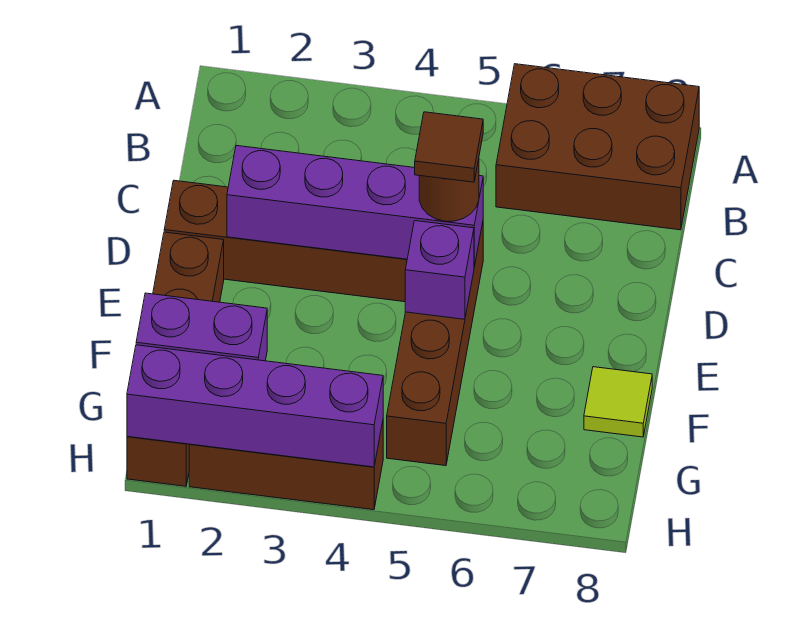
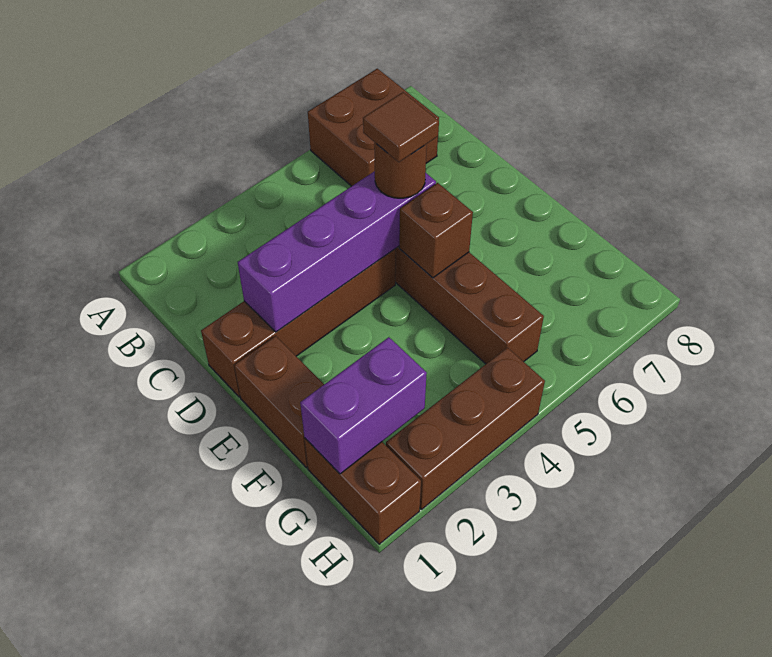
brown 2x3 brick [496,64,699,230] -> brown 2x2 brick [308,69,439,186]
purple 1x1 brick [405,221,474,319] -> brown 1x1 brick [399,183,473,278]
lime 1x1 tile [584,367,652,437] -> none
purple 1x4 brick [127,345,383,467] -> none

